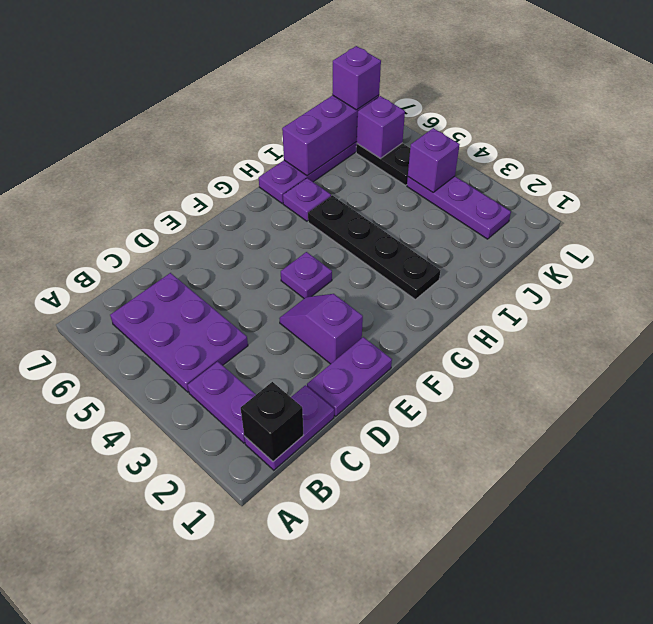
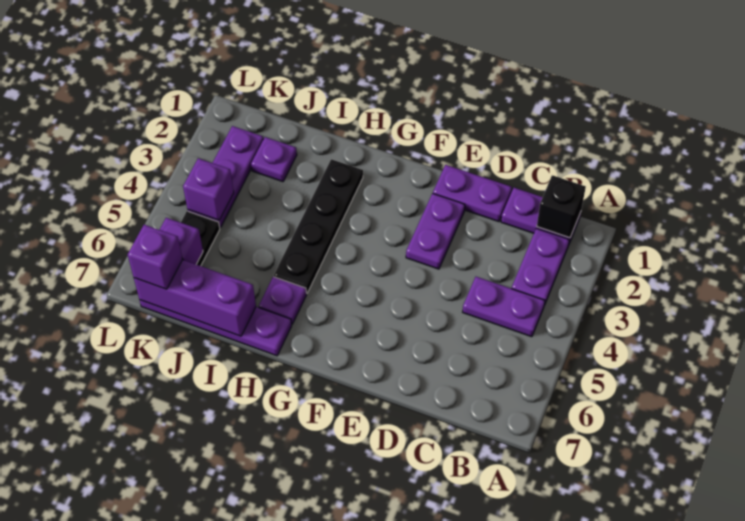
purple 2x3 plate [110,273,248,392] -> purple 1x2 plate [463,277,545,337]
purple 1x2 slope [279,294,363,364] -> purple 1x2 plate [406,193,465,269]
purple 1x1 plate [281,252,332,298] -> purple 1x1 plate moved to [251,137,297,182]

